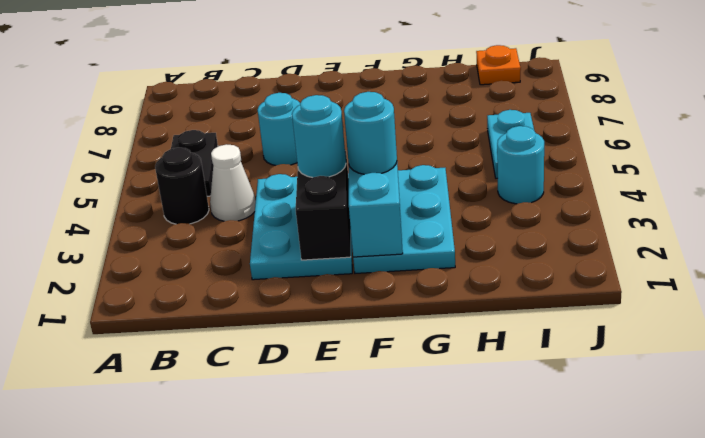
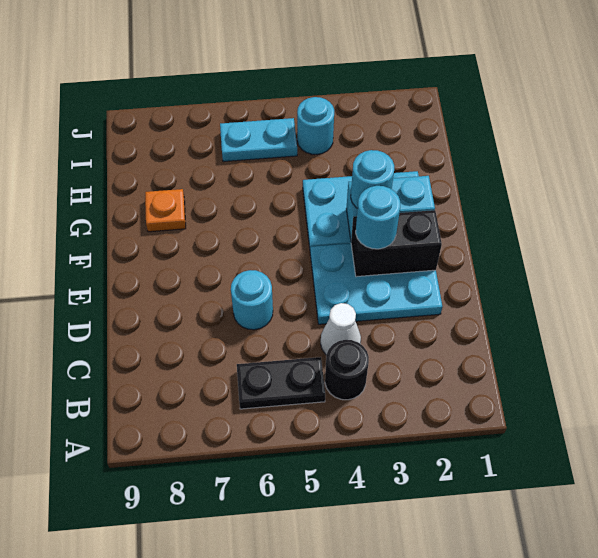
orange 1x1 plate [476,45,521,85] -> orange 1x1 plate moved to [145,189,186,232]

